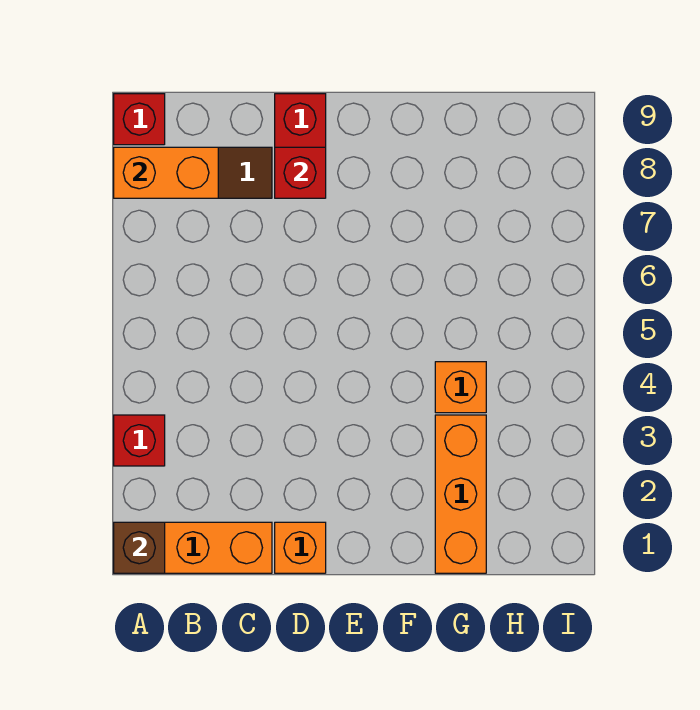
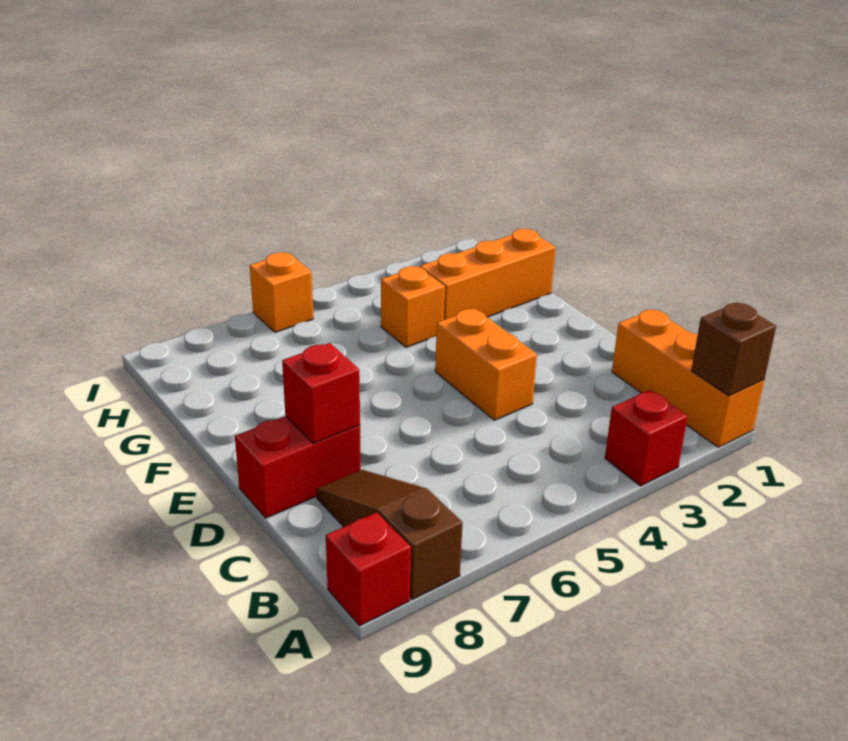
orange 1x2 brick [114,147,218,198] -> orange 1x2 brick moved to [435,309,537,420]
orange 1x1 brick [275,522,326,573] -> orange 1x1 brick moved to [250,252,313,332]

